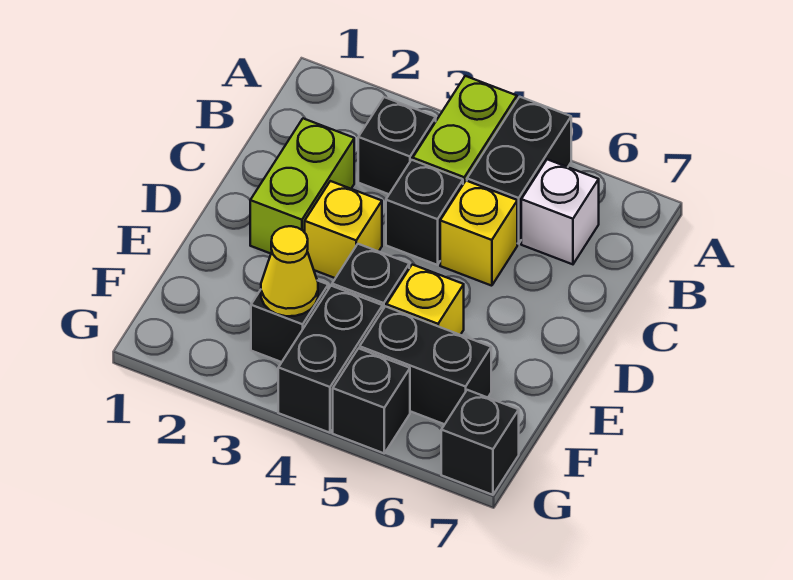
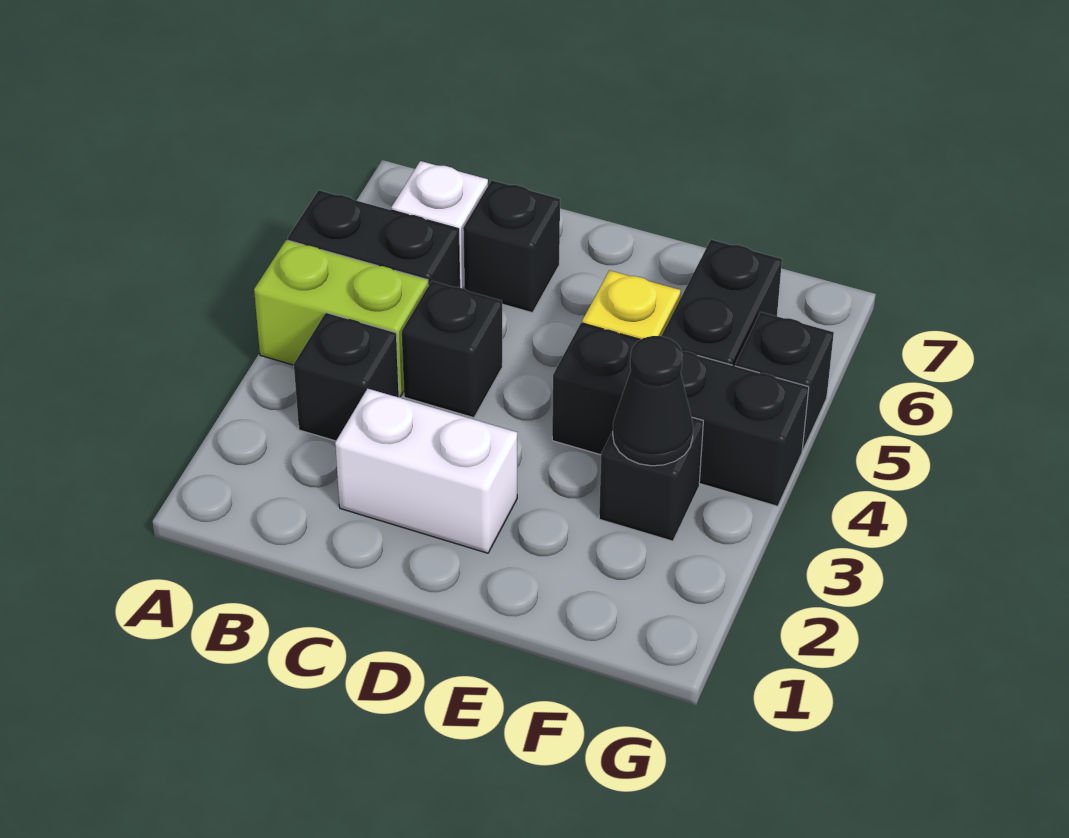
lime 1x2 brick [250,118,354,254] -> white 1x2 brick [335,389,517,553]
yellow 1x1 brick [440,181,517,286] -> none
yellow 1x1 brick [305,181,382,278] -> none
yellow 1x1 cone [261,226,318,316] -> black 1x1 cone [613,336,693,466]
black 1x1 brick [441,390,519,495] -> black 1x1 brick moved to [463,180,560,313]

